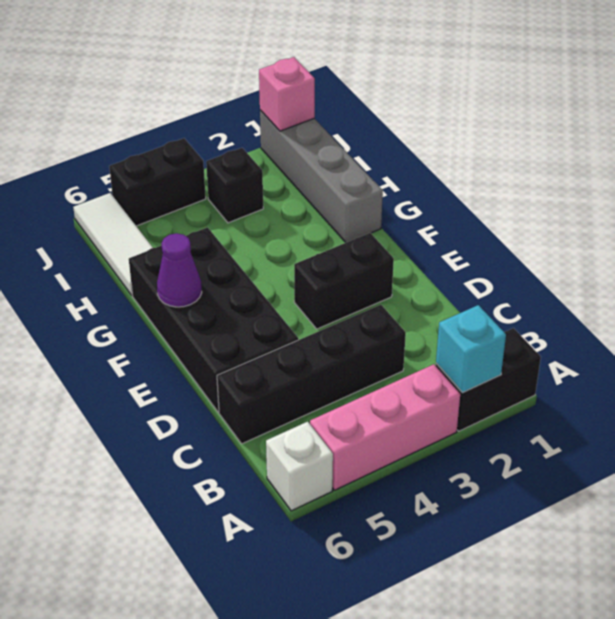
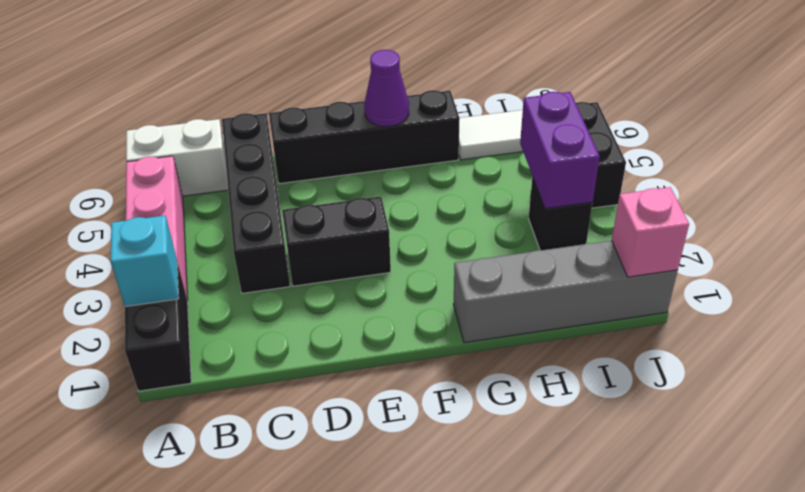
white 1x1 brick [266,422,333,511] -> white 1x2 brick [126,119,228,196]
black 2x4 brick [129,227,299,412] -> black 1x4 brick [269,90,460,184]
black 1x2 brick [294,233,394,329] -> black 1x2 brick turned to [282,197,391,286]
none -> purple 1x2 brick [520,92,600,209]

